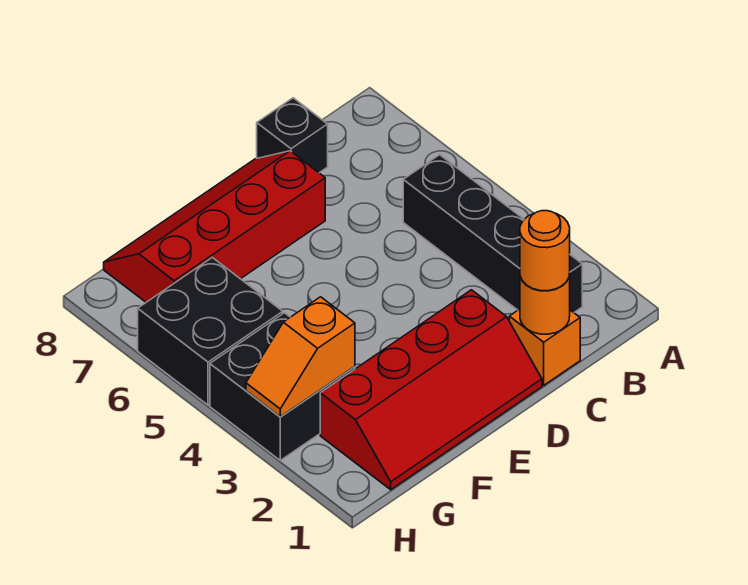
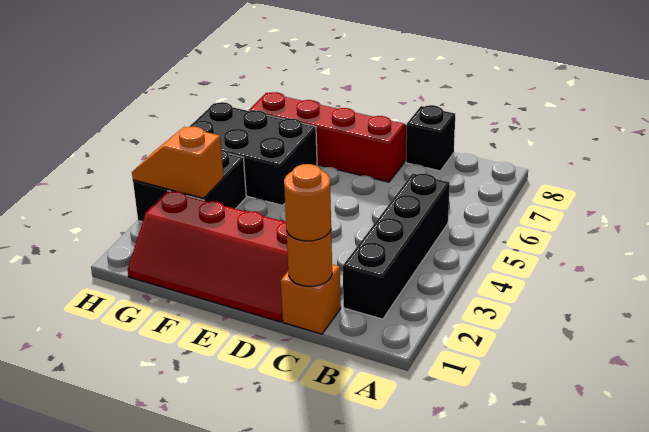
black 2x2 brick [138,257,283,405] -> black 2x3 brick [190,102,317,205]

